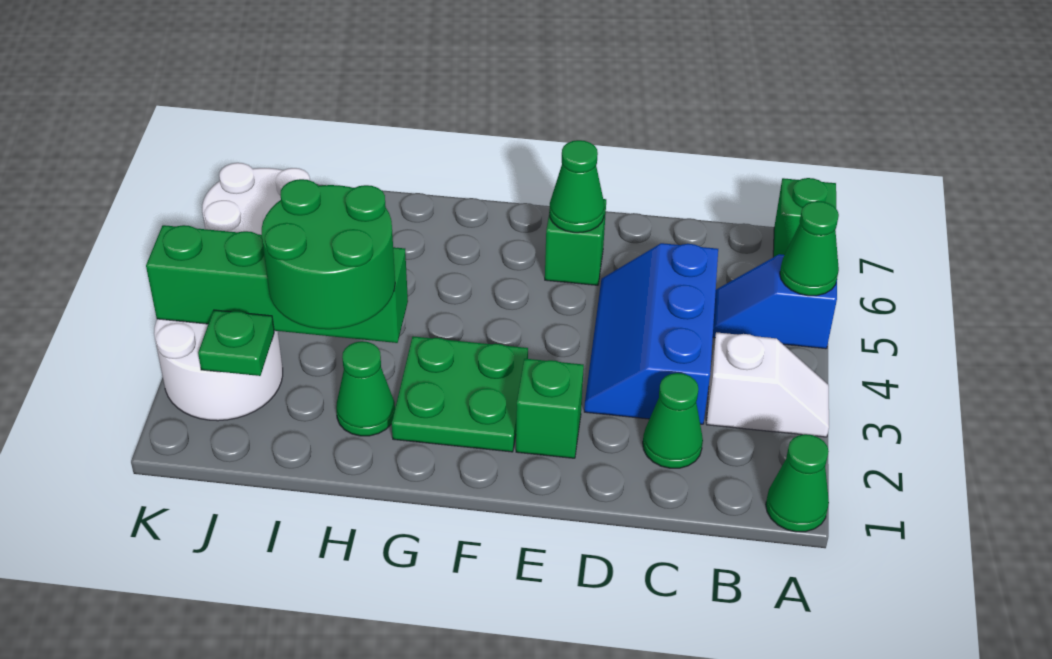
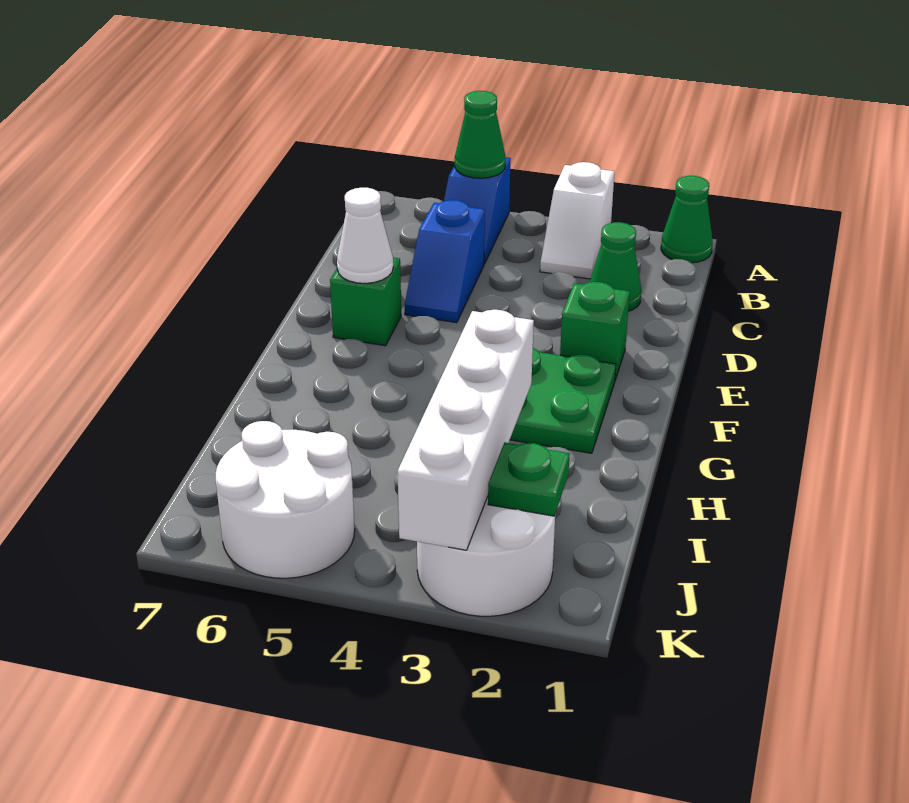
white 1x2 slope [706,332,829,437] -> white 1x2 slope turned to [540,162,614,279]
green 1x1 brick [773,178,836,257] -> none
blue 2x3 slope [584,243,718,424] -> blue 1x2 slope [405,200,485,323]
green 1x1 cone [549,140,605,233] -> white 1x1 cone [337,188,393,283]
green 1x1 cone [336,341,395,436] -> none
green 2x2 round brick [262,179,395,329] -> none
green 1x4 brick [146,225,408,343] -> white 1x4 brick [397,310,534,550]

